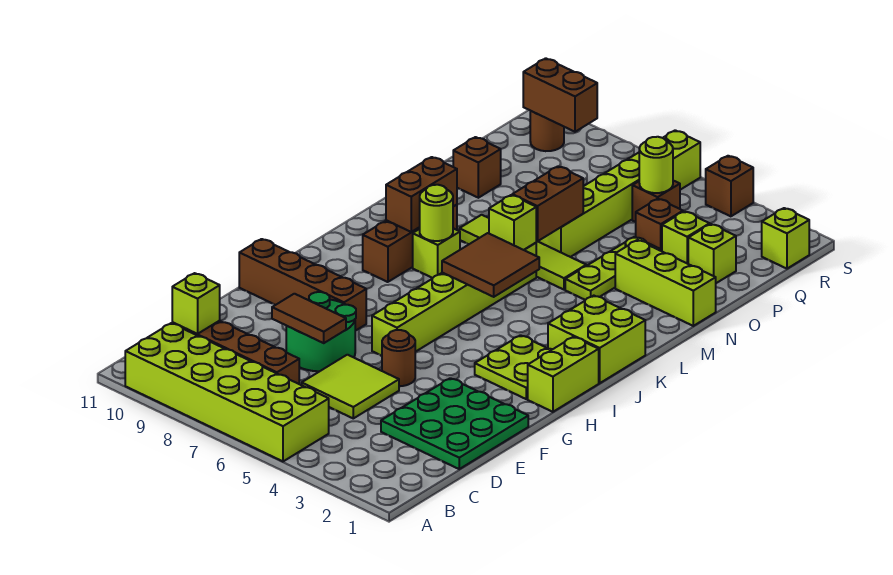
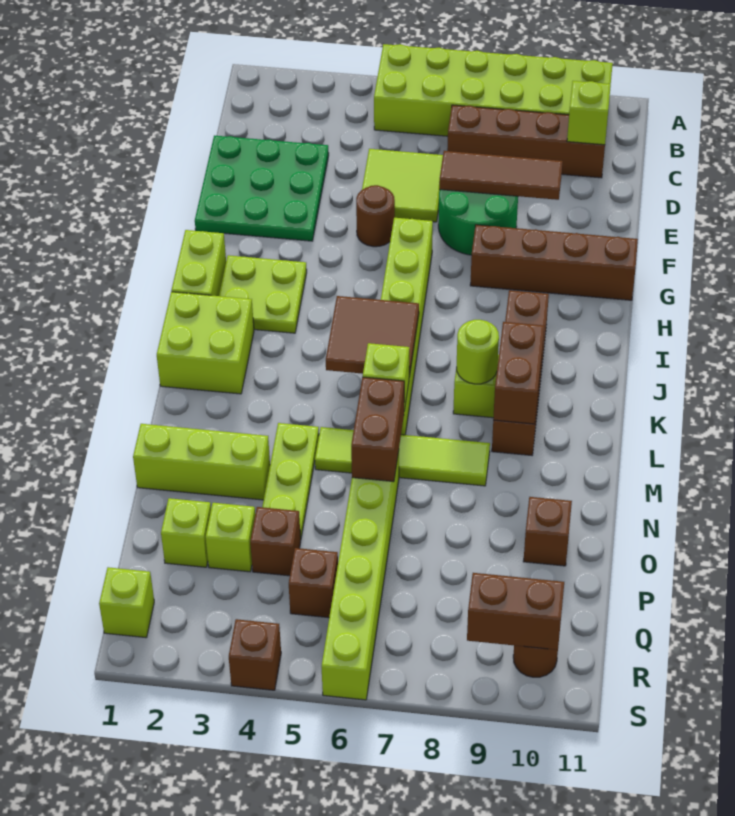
brown 1x2 tile [272,294,346,343] -> brown 1x3 tile [439,151,563,200]
brown 1x3 brick [363,205,457,282] -> brown 1x4 brick [492,290,549,455]
lime 1x1 round brick [639,137,673,193] -> none

